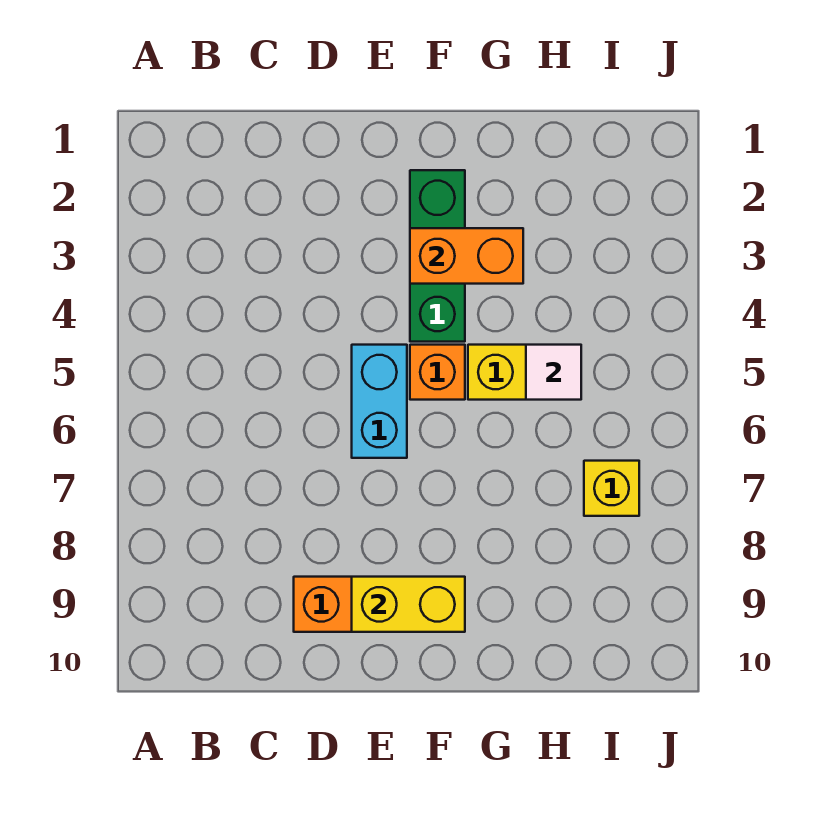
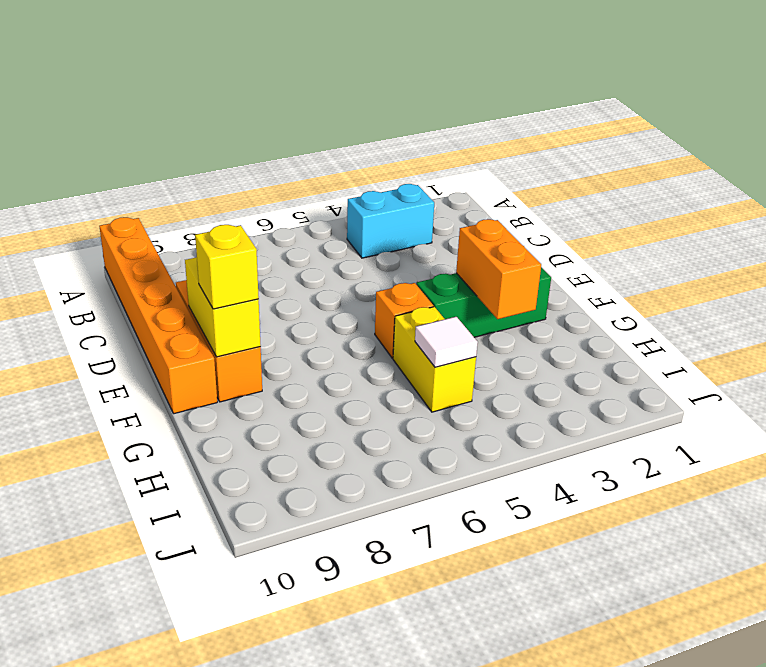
none -> orange 1x6 brick [99,217,217,414]
cyan 1x2 brick [352,345,407,458] -> cyan 1x2 brick moved to [347,184,434,258]
yellow 1x1 brick [584,461,639,516] -> yellow 1x1 brick moved to [195,225,259,309]

